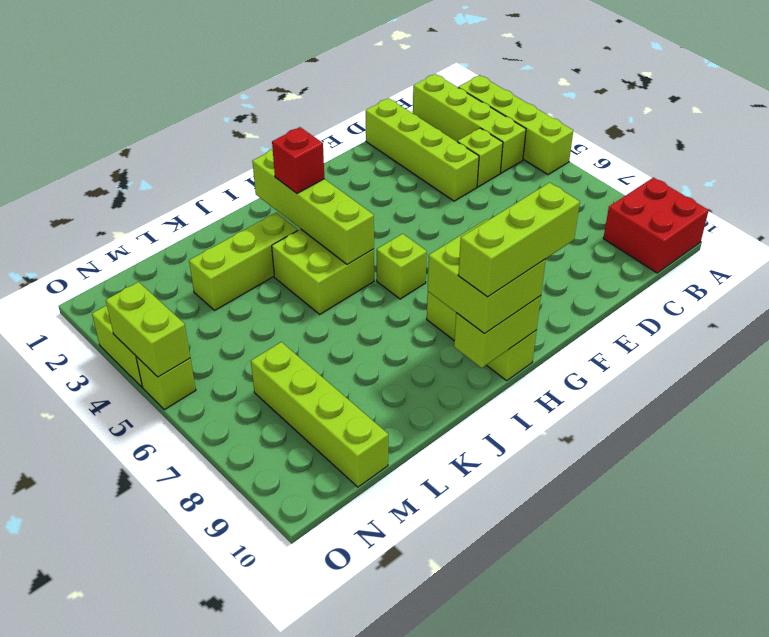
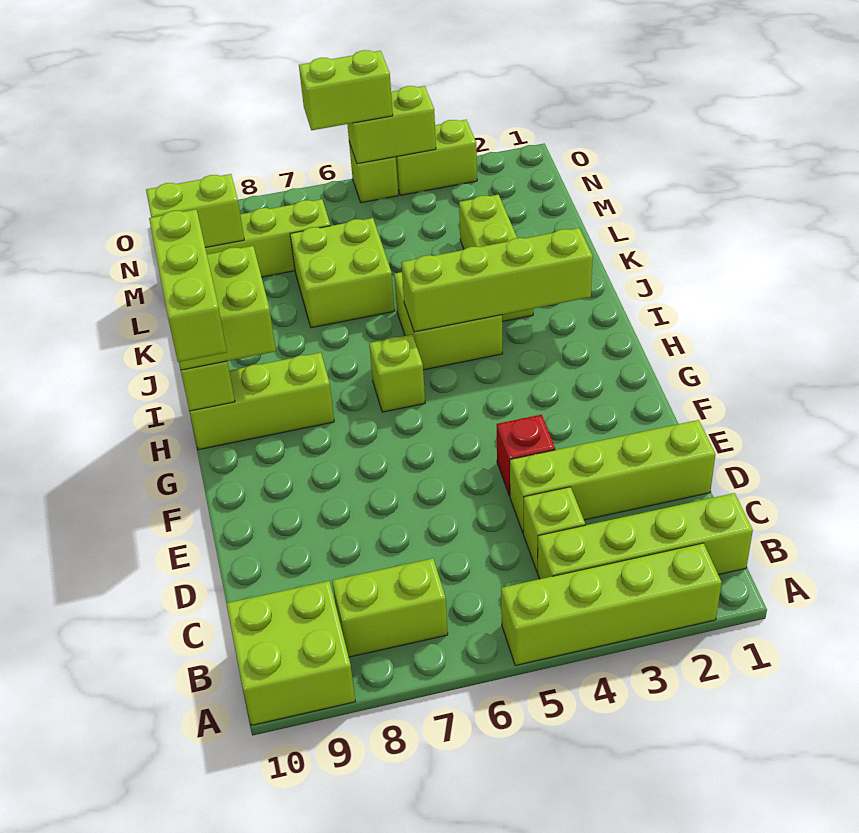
red 2x2 brick [603,178,709,273] -> lime 2x2 brick [226,581,355,726]
none -> lime 1x2 brick [332,558,448,657]
red 1x1 brick [272,127,325,193] -> red 1x1 brick moved to [497,415,555,496]
none -> lime 2x2 brick [290,218,395,328]
none -> lime 1x2 brick [146,174,244,247]
none -> lime 1x2 brick [299,50,393,130]

